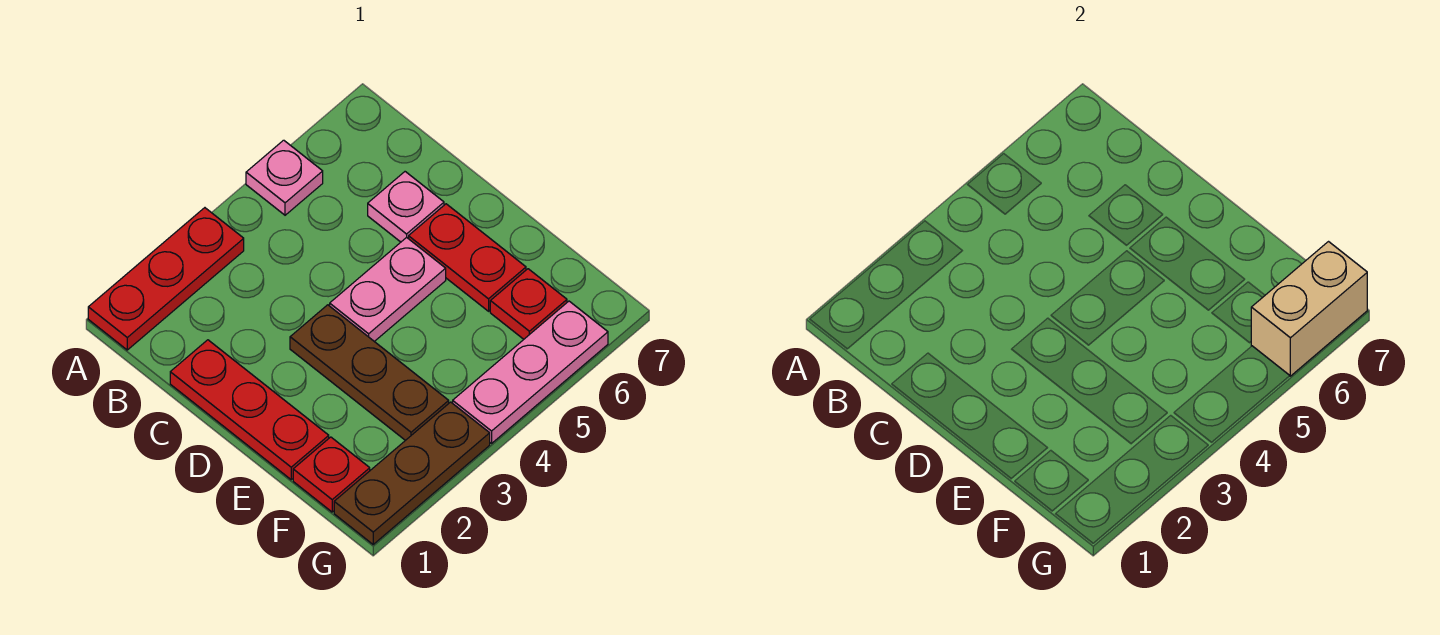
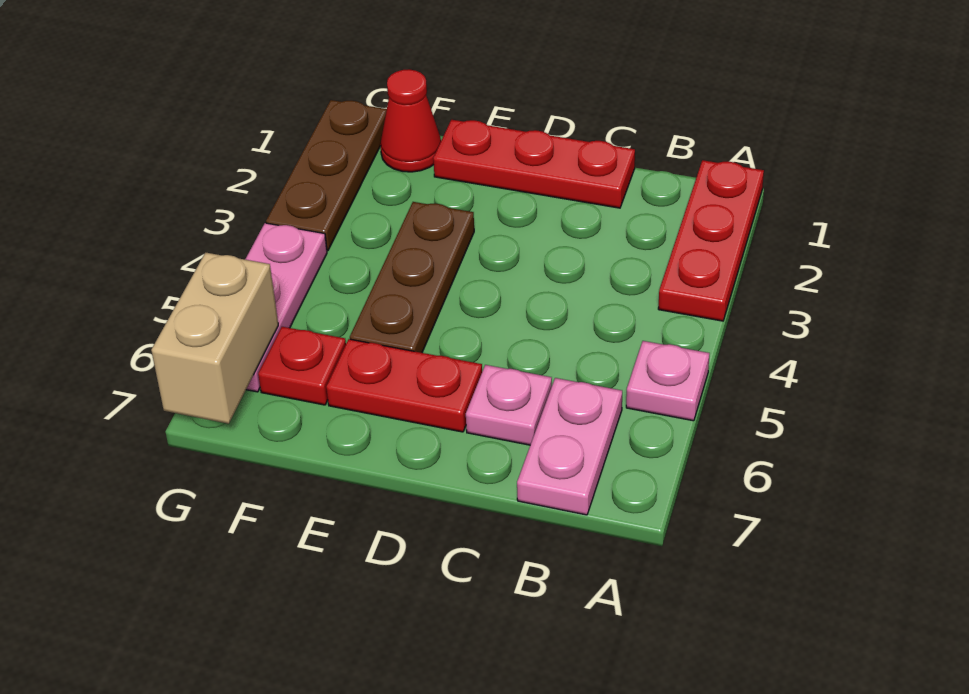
brown 1x3 plate [290,305,449,440] -> brown 1x3 plate turned to [350,202,474,353]
pink 1x2 plate [330,237,446,341] -> pink 1x2 plate moved to [517,378,622,515]
red 1x1 plate [293,437,370,512] -> red 1x1 cone [380,69,441,172]

